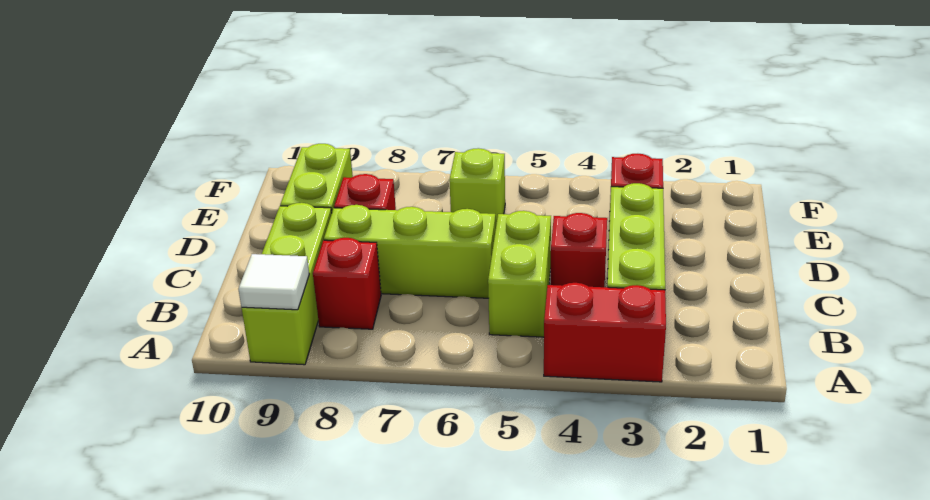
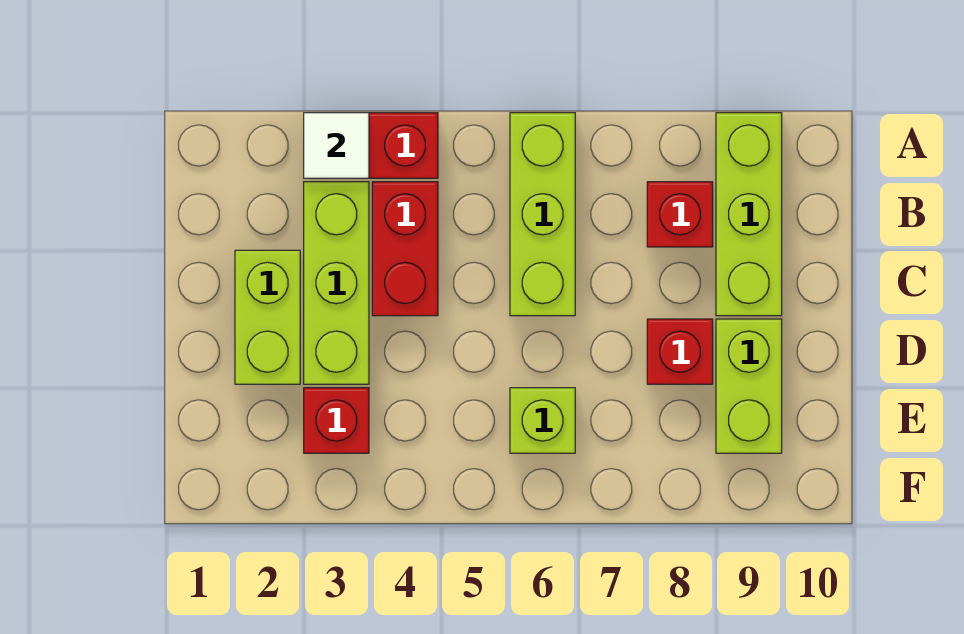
white 1x1 tile [238,254,309,310] -> white 1x1 tile moved to [304,113,369,178]
lime 1x2 brick [488,211,551,337] -> lime 1x2 brick moved to [235,250,300,384]
red 1x1 brick [550,213,607,287] -> red 1x2 brick [372,182,438,316]
lime 1x3 brick [324,205,496,298] -> lime 1x3 brick turned to [510,113,575,316]

